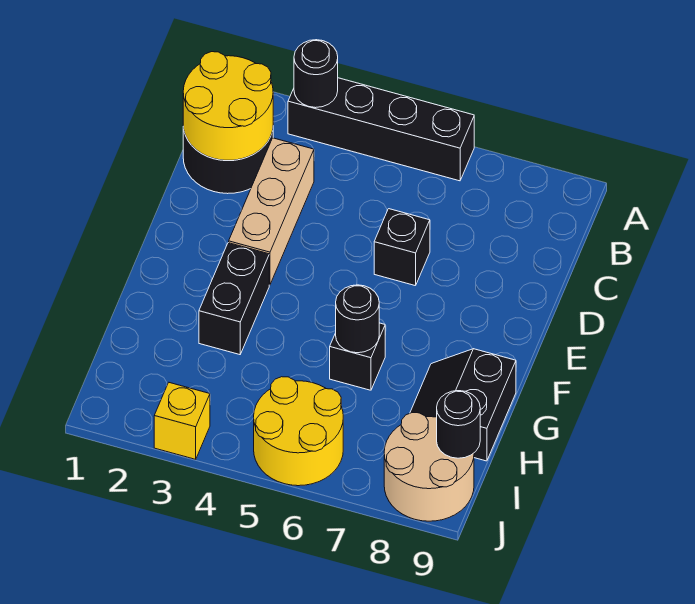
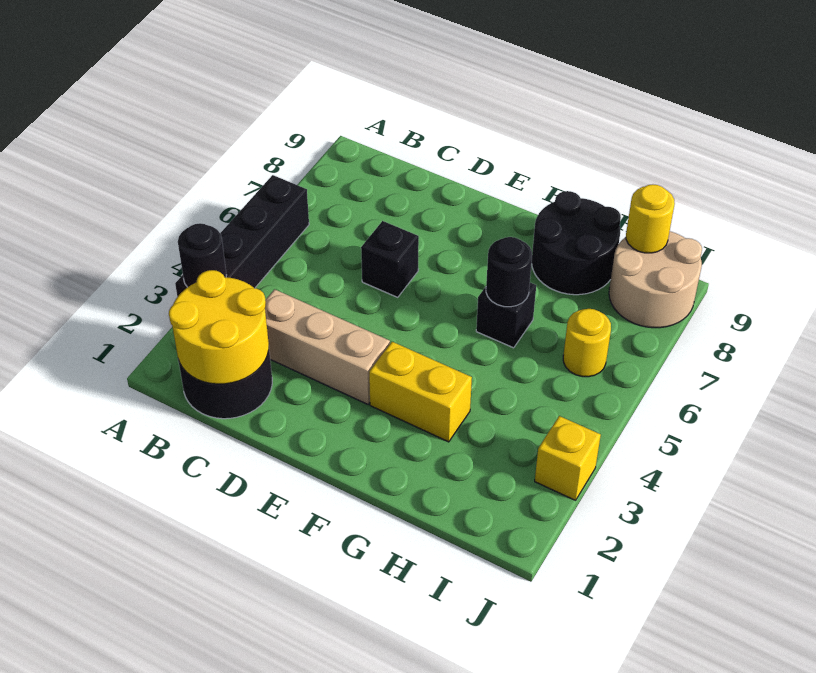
black 1x2 brick [199,243,269,355] -> yellow 1x2 brick [369,342,472,442]
black 2x2 slope [410,349,516,461] -> black 2x2 round brick [532,191,621,295]
yellow 2x2 round brick [254,377,343,486] -> yellow 1x1 round brick [563,309,611,377]
black 1x1 round brick [437,391,480,458] -> yellow 1x1 round brick [626,184,675,253]

